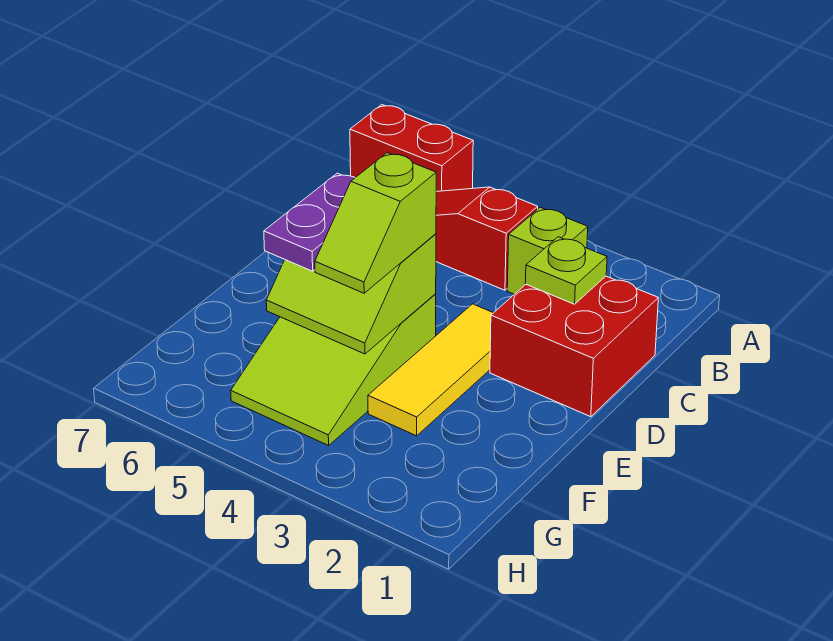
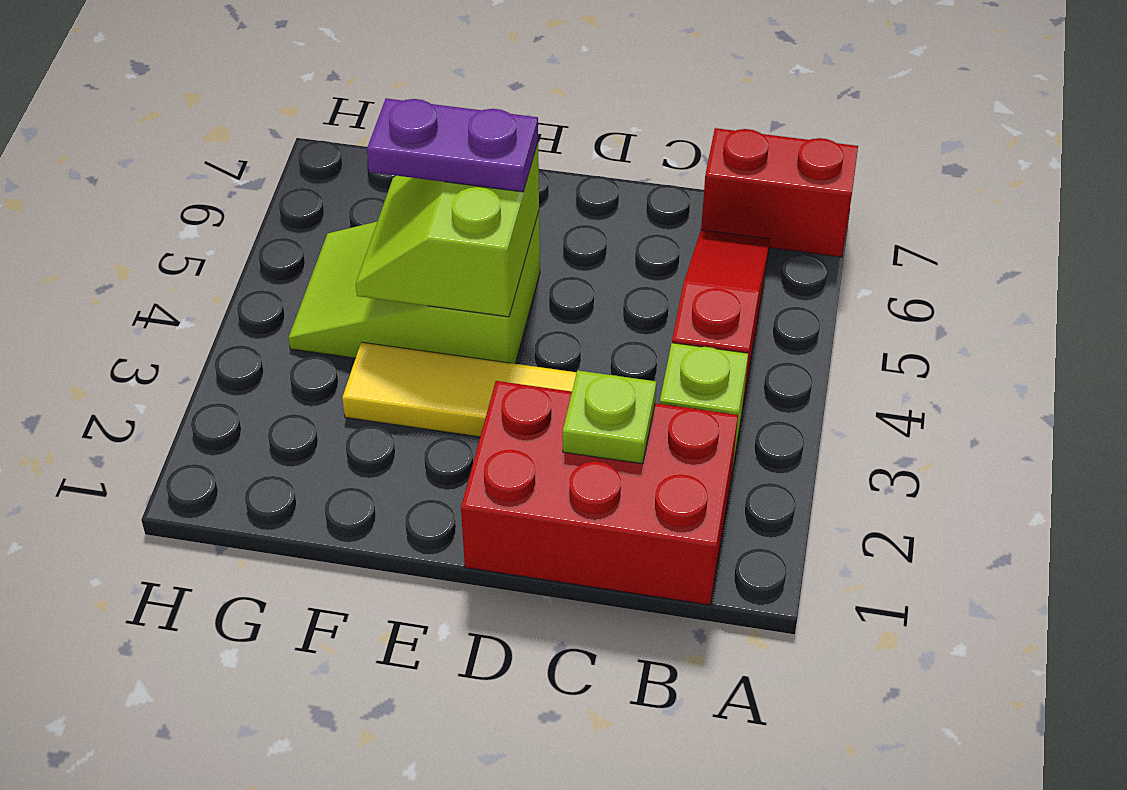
red 1x2 brick [350,105,473,192] -> red 1x2 brick turned to [701,128,858,257]
red 2x2 brick [490,276,658,417] -> red 2x3 brick [461,381,738,605]
lime 1x2 slope [315,153,436,293] -> none

